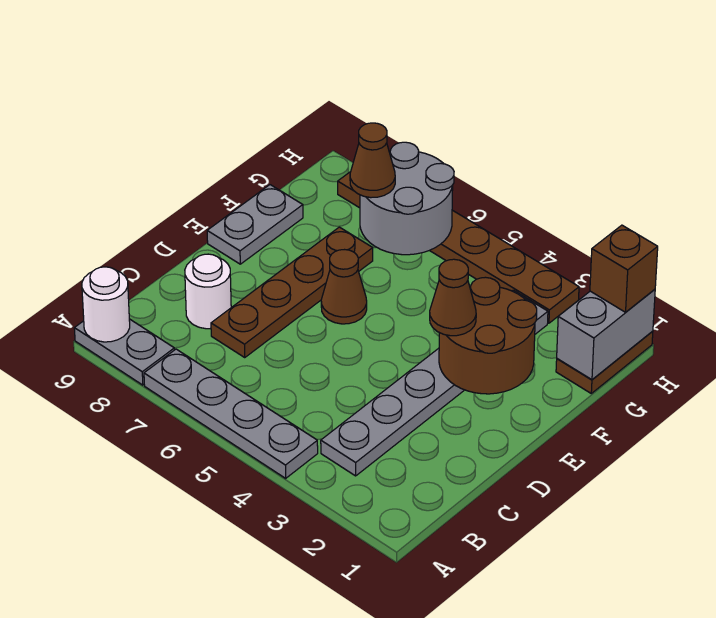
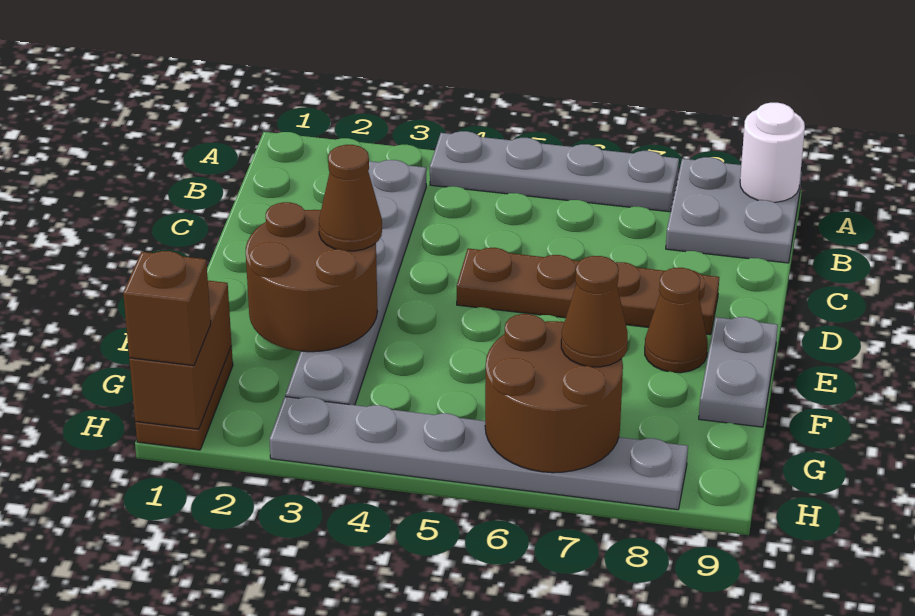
grey 1x2 plate [74,319,174,385] -> grey 2x2 plate [666,157,802,263]
brown 1x4 plate [211,227,373,357] -> brown 1x4 plate turned to [457,248,719,335]
white 1x1 round brick [185,254,231,329] -> none
brown 1x1 cone [321,250,367,324] -> brown 1x1 cone moved to [645,268,708,373]
grey 1x2 brick [557,289,655,380] -> brown 1x2 brick [129,281,232,429]
grey 2x2 round brick [360,142,454,255] -> brown 2x2 round brick [485,314,623,473]
brown 1x6 plate [338,172,579,323] -> grey 1x6 plate [269,397,688,510]

